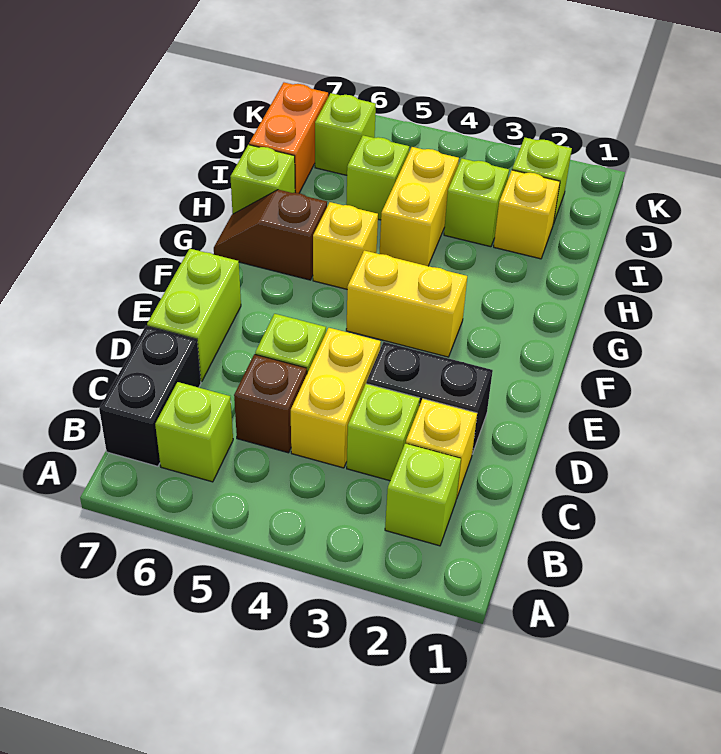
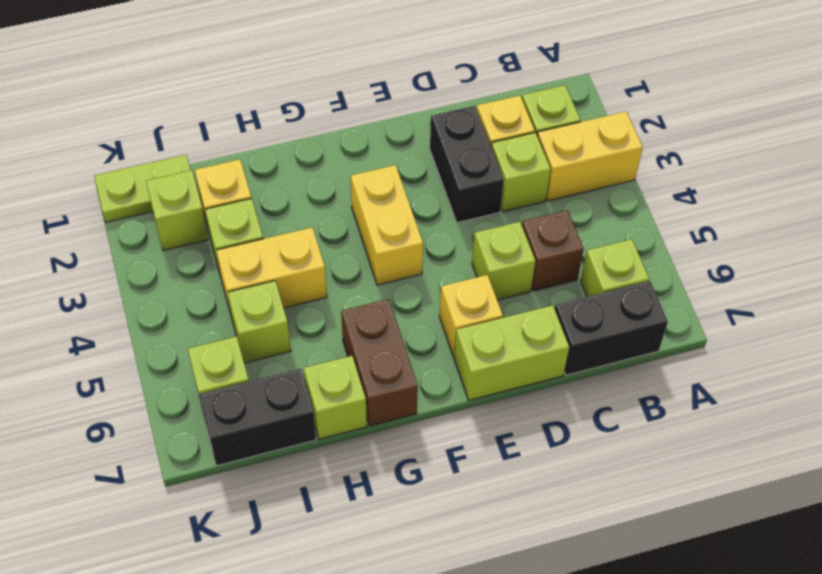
yellow 1x2 brick [291,328,381,468] -> yellow 1x2 brick moved to [537,111,643,201]
yellow 1x1 brick [313,202,378,289] -> yellow 1x1 brick moved to [439,275,503,357]
brown 1x2 slope [214,190,327,280] -> brown 1x2 brick [341,299,418,426]
orange 1x2 brick [249,83,328,193] -> black 1x2 brick [199,369,316,466]
none -> lime 1x2 plate [94,155,190,222]

